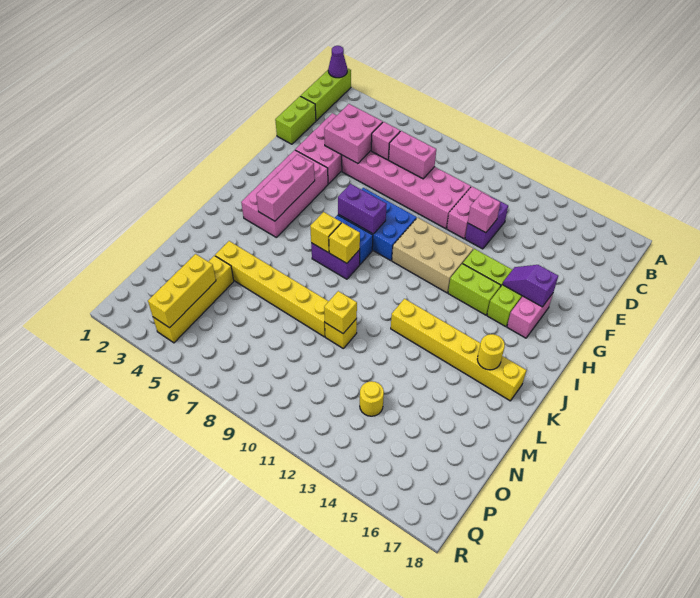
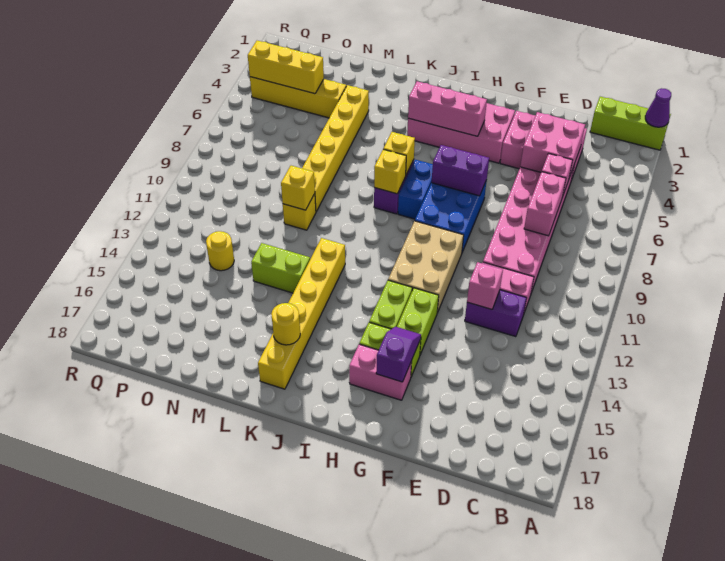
lime 1x2 brick [275,96,316,144] -> lime 1x2 brick moved to [251,243,310,293]
purple 1x2 brick [338,184,387,234] -> purple 1x2 brick turned to [432,145,489,196]

